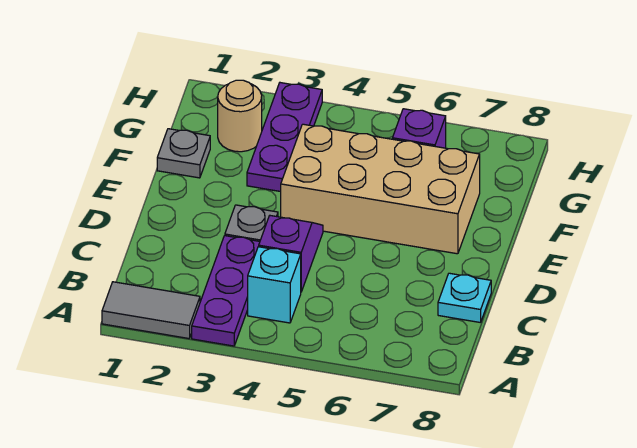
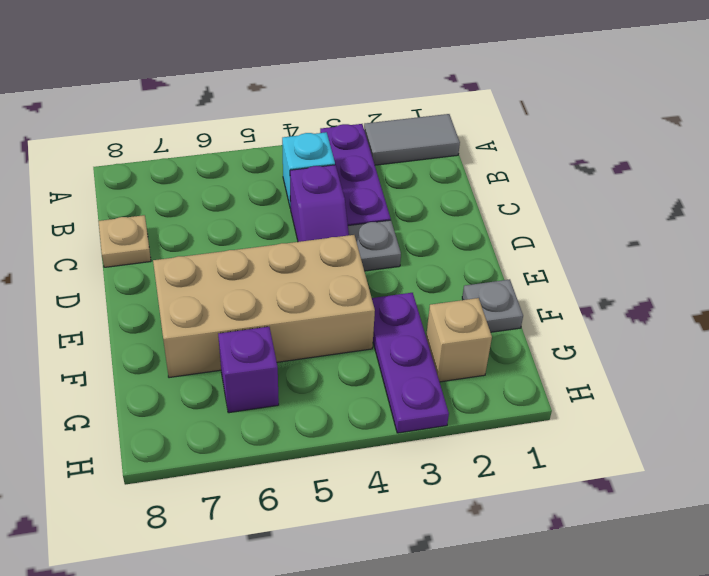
cyan 1x1 plate [438,273,491,323] -> tan 1x1 plate [98,215,151,267]
tan 1x1 round brick [218,80,262,152] -> tan 1x1 brick [426,298,492,382]

